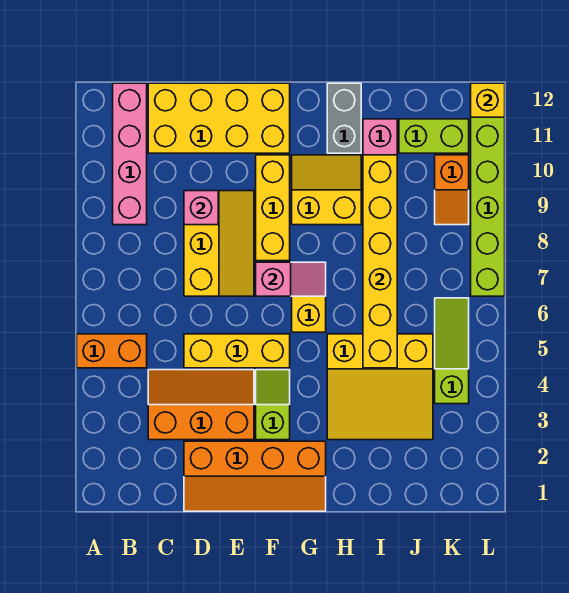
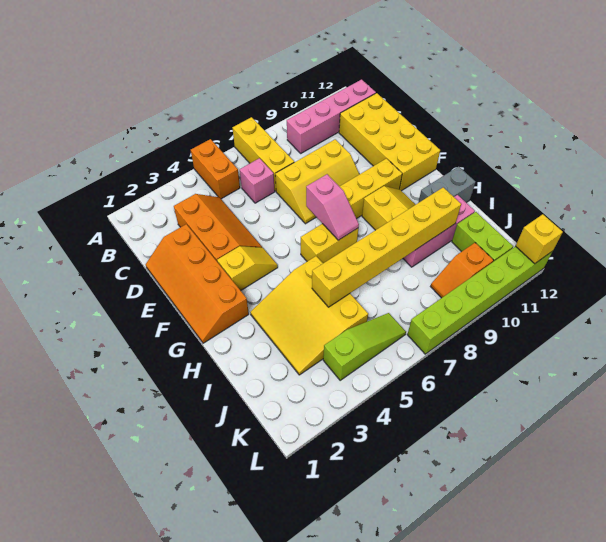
yellow 1x3 brick [184,334,290,368] -> yellow 1x3 brick moved to [233,117,294,191]
pink 1x1 brick [184,191,218,225] -> pink 1x1 brick moved to [240,158,275,203]
lime 1x2 slope [256,370,290,440] -> yellow 1x2 slope [217,246,278,290]

